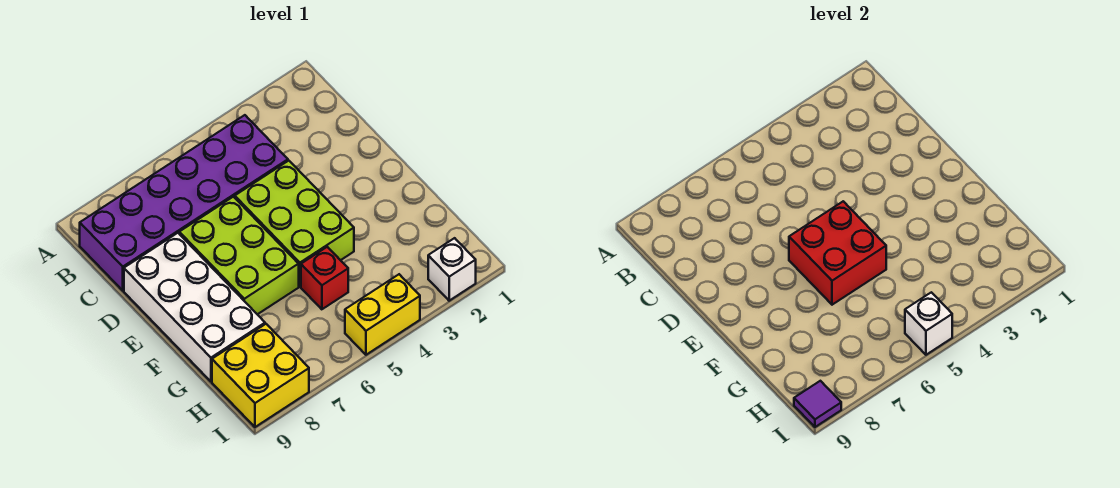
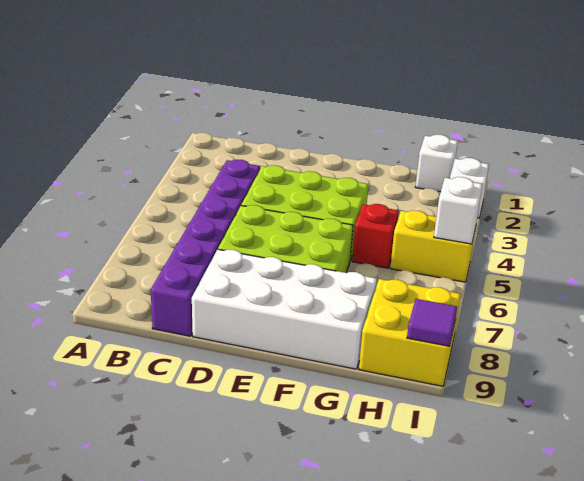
purple 2x6 brick [80,115,288,291] -> purple 1x6 brick [151,159,260,336]
red 2x2 brick [789,201,886,305] -> none
none -> white 1x1 brick [415,135,458,192]
yellow 1x2 brick [345,274,420,355] -> yellow 1x2 brick turned to [390,210,476,282]

